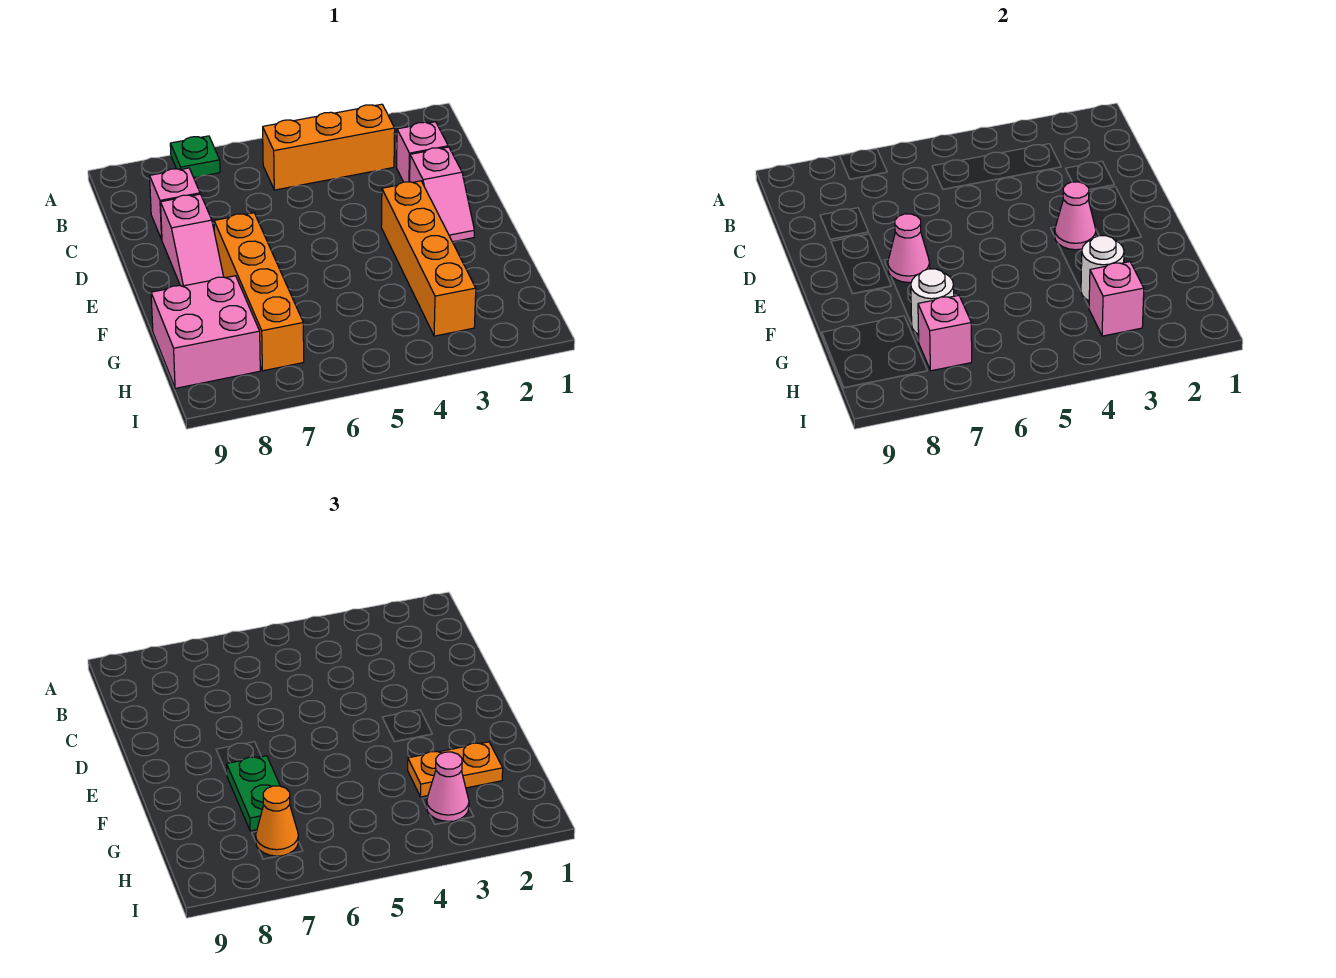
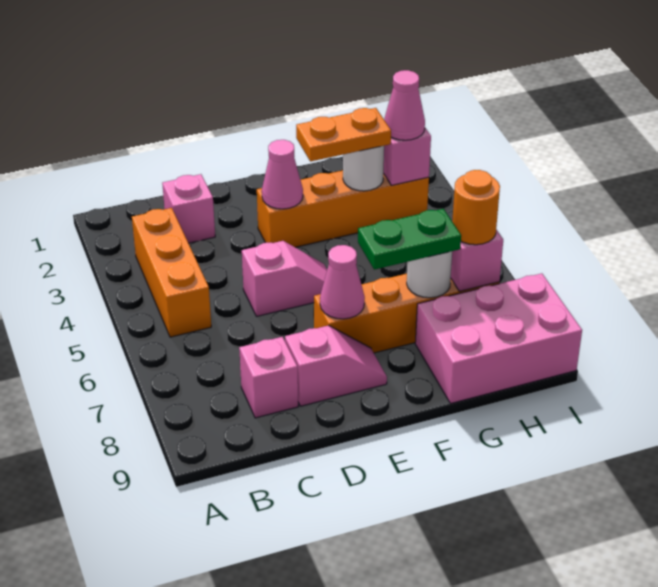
green 1x1 plate [170,136,220,178] -> none
pink 1x2 slope [410,147,474,242] -> pink 1x2 slope moved to [242,241,327,316]
orange 1x2 plate [408,742,503,797] -> orange 1x2 plate turned to [296,108,391,161]
pink 2x2 brick [151,276,260,388] -> pink 2x3 brick [415,273,582,404]
orange 1x1 cone [256,786,298,856] -> orange 1x1 round brick [452,170,500,245]

